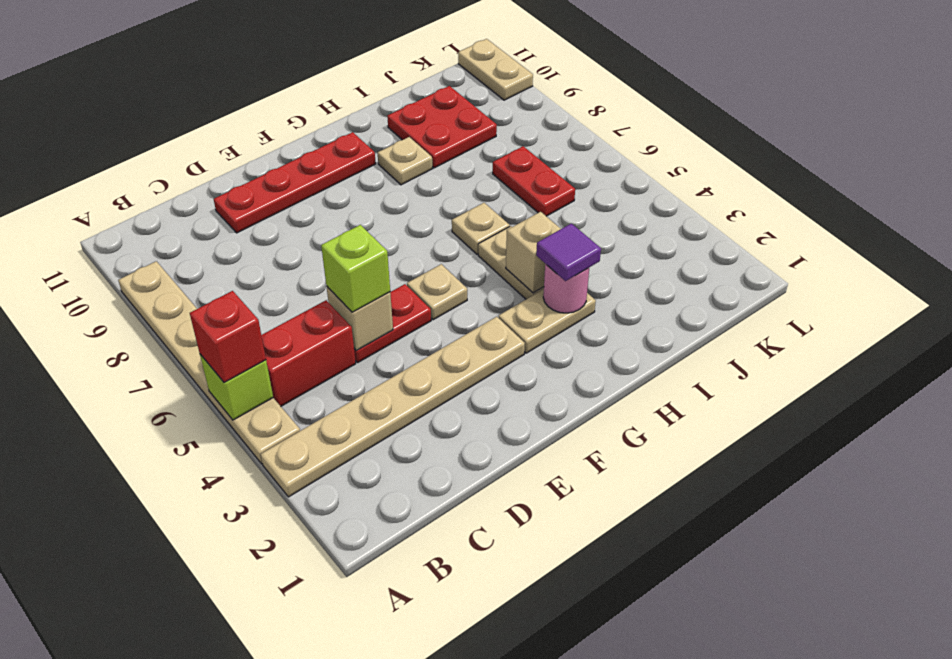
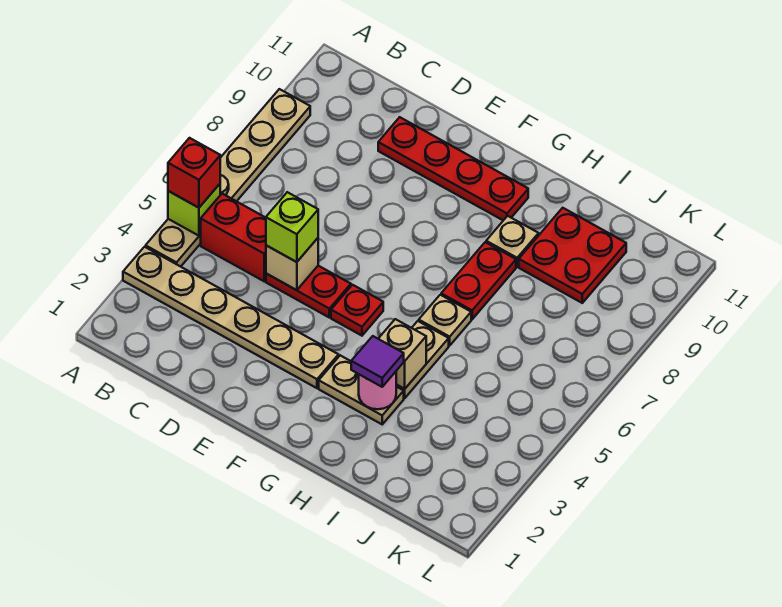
tan 1x1 plate [407,264,467,320] -> red 1x1 plate [331,285,383,336]
red 1x2 plate [493,146,575,216] -> red 1x2 plate moved to [441,242,516,319]
tan 1x2 plate [458,39,533,100] -> none

